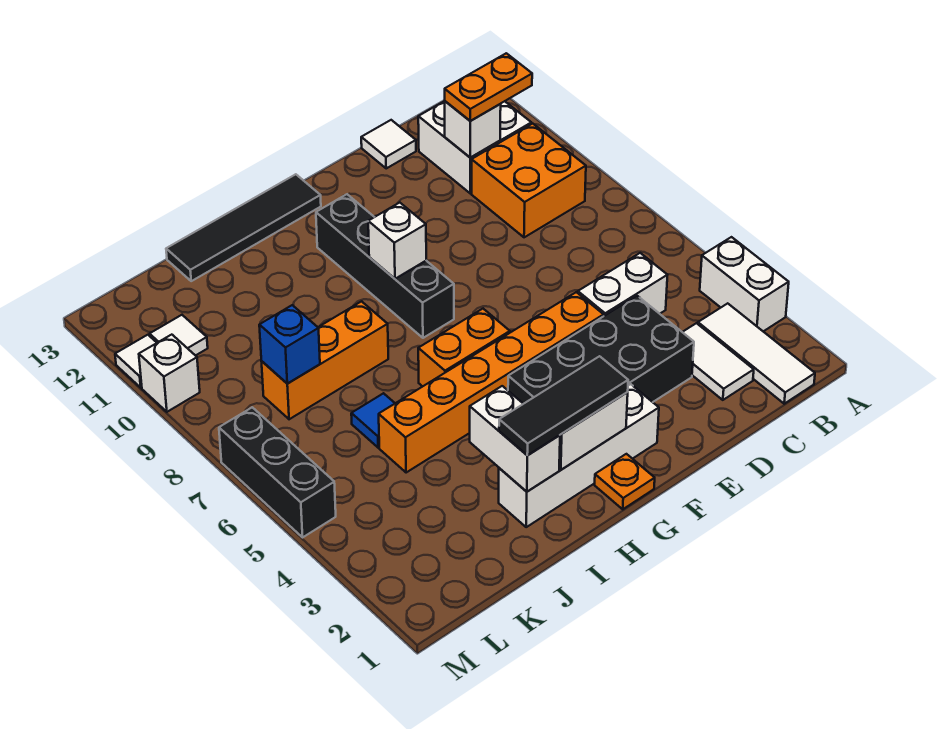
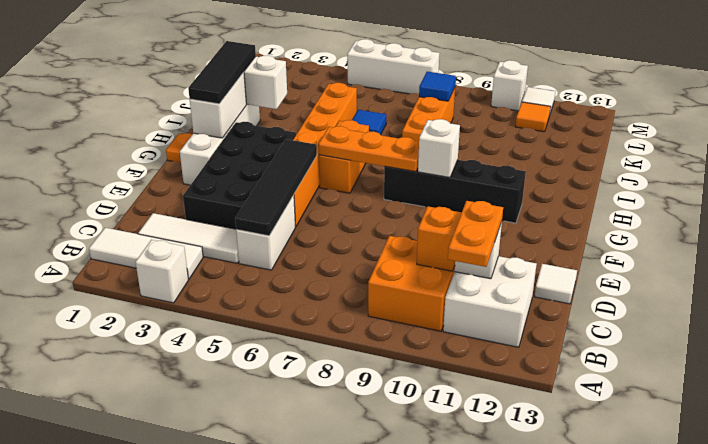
white 1x2 brick [700,237,789,332] -> white 1x1 brick [136,240,188,303]
white 1x2 tile [683,323,754,400] -> white 1x3 tile [138,213,239,263]
none -> orange 1x1 brick [417,206,462,271]
none -> orange 1x3 plate [319,126,419,172]
black 1x4 tile [166,174,321,281] -> black 1x4 tile moved to [235,139,317,236]
blue 1x1 brick [259,305,320,383] -> blue 1x1 tile [419,72,456,101]
white 1x1 tile [150,315,208,356] -> orange 1x1 tile [515,102,551,132]
black 1x3 brick [219,407,336,537] -> white 1x3 brick [347,39,439,94]

